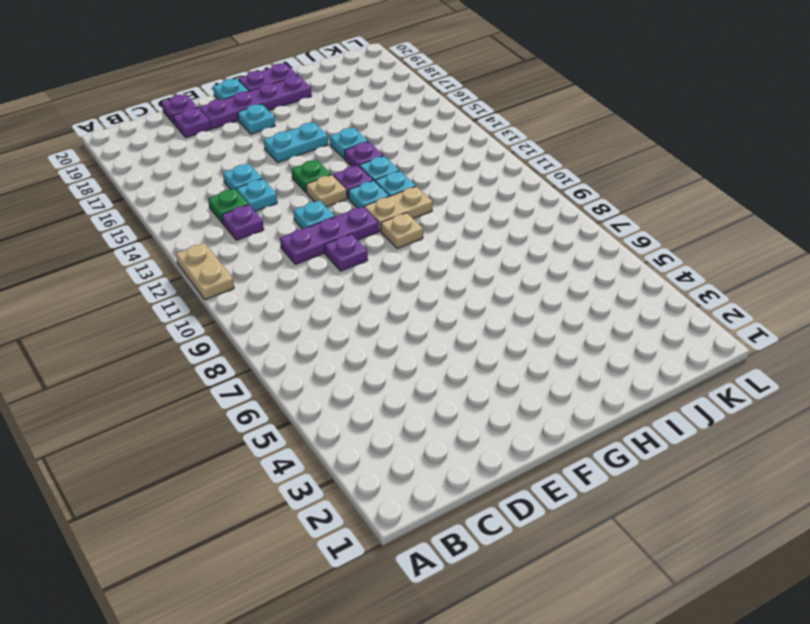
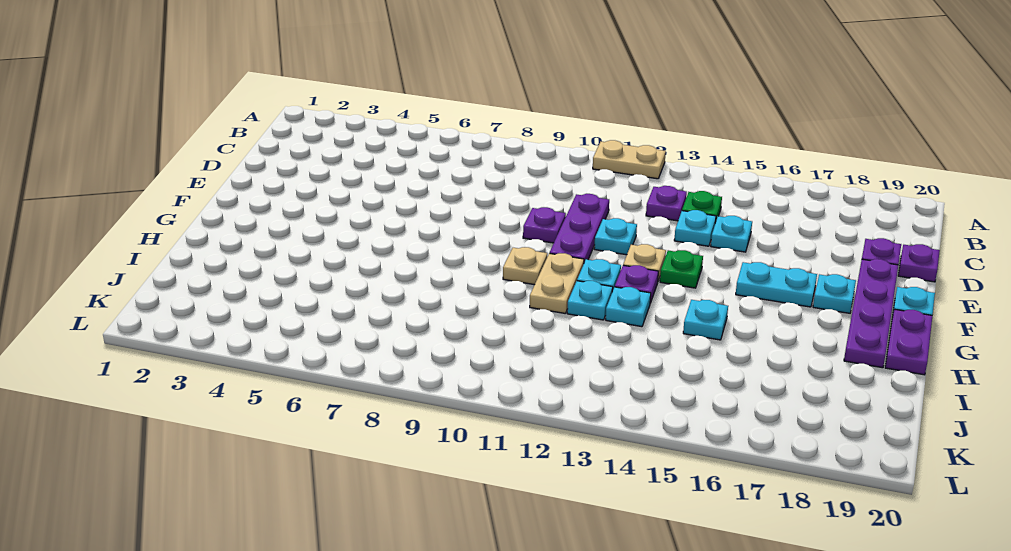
cyan 1x2 plate [264,123,328,162] -> cyan 1x2 plate turned to [736,262,817,307]
purple 1x1 plate [344,142,383,166] -> none

